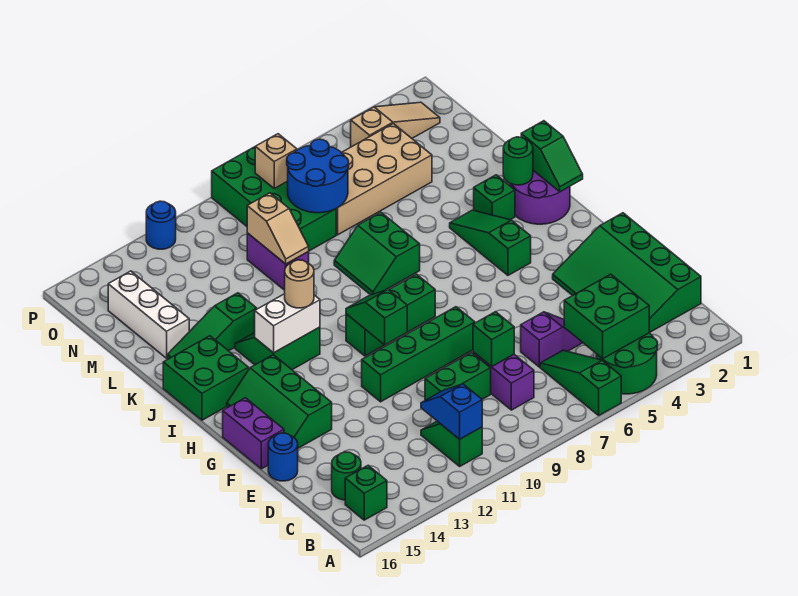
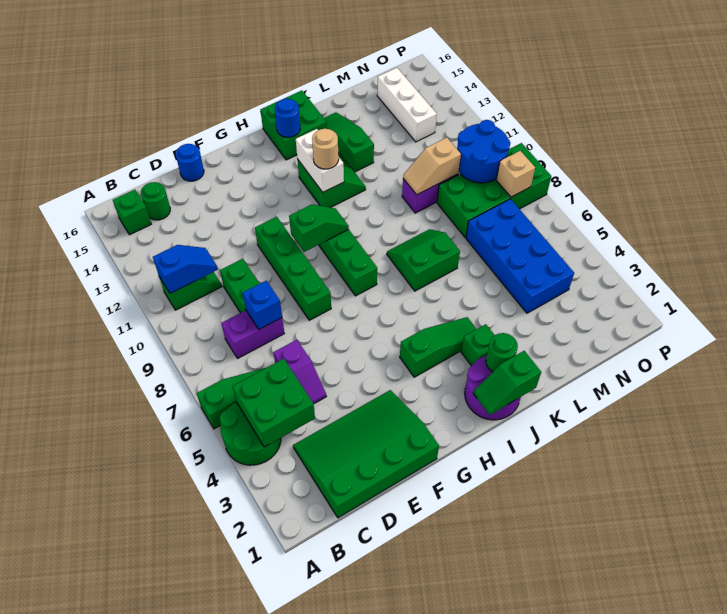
green 1x1 brick [473,312,514,367] -> blue 1x1 brick [243,281,282,329]
green 2x3 slope [227,355,332,448] -> none
purple 1x2 brick [223,398,284,469] -> none
white 1x3 brick [108,271,189,358] -> white 1x3 brick turned to [377,68,437,142]
tan 2x4 brick [336,124,432,235] -> blue 2x4 brick [466,199,574,313]
blue 2x2 round brick [287,139,349,213] -> blue 2x2 round brick moved to [457,120,510,183]
tan 1x3 slope [351,102,440,147] -> none
blue 1x1 round brick [146,201,176,249] -> blue 1x1 round brick moved to [275,99,300,137]

